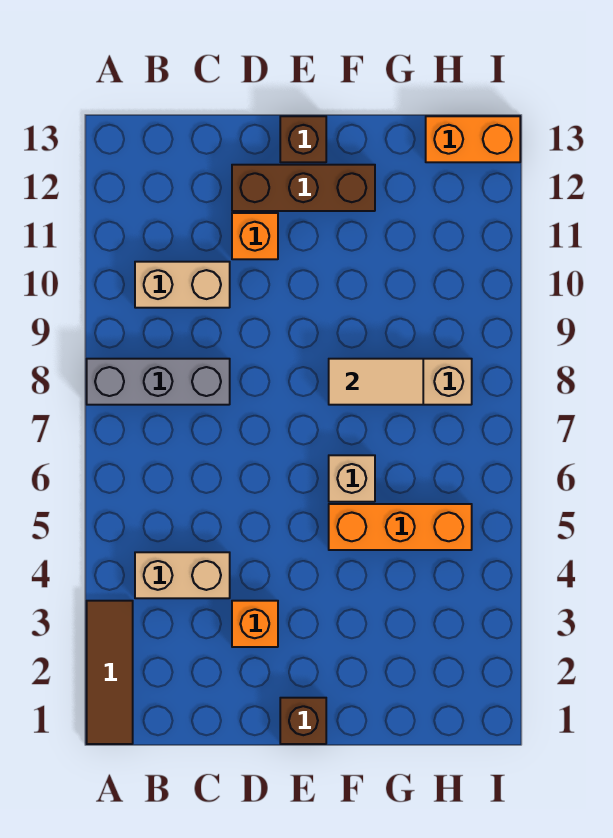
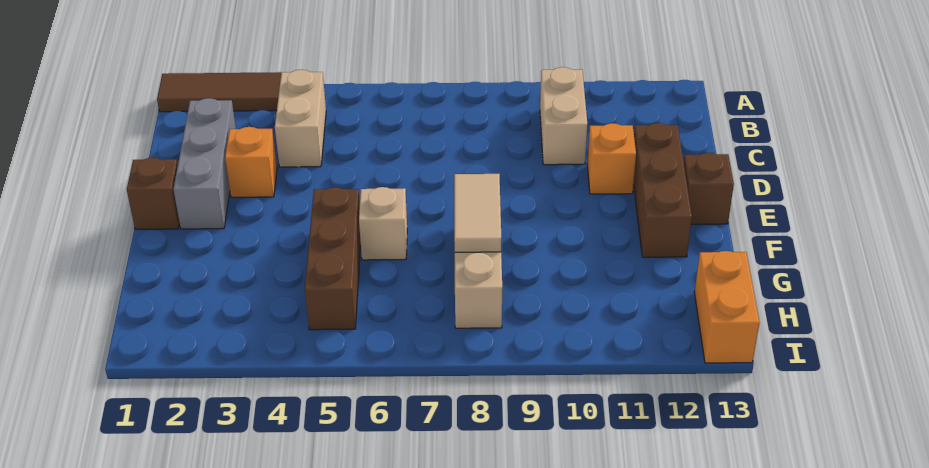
grey 1x3 brick [87,359,230,405] -> grey 1x3 brick moved to [173,98,236,229]
orange 1x3 brick [329,504,472,550] -> brown 1x3 brick [305,187,361,330]

